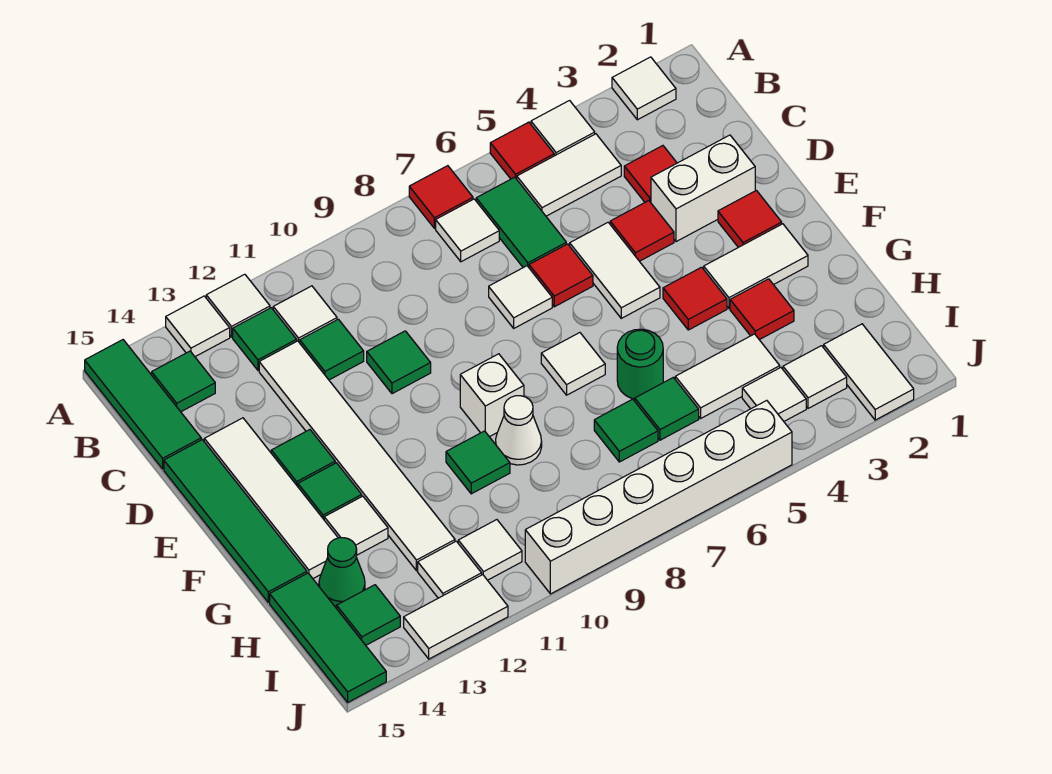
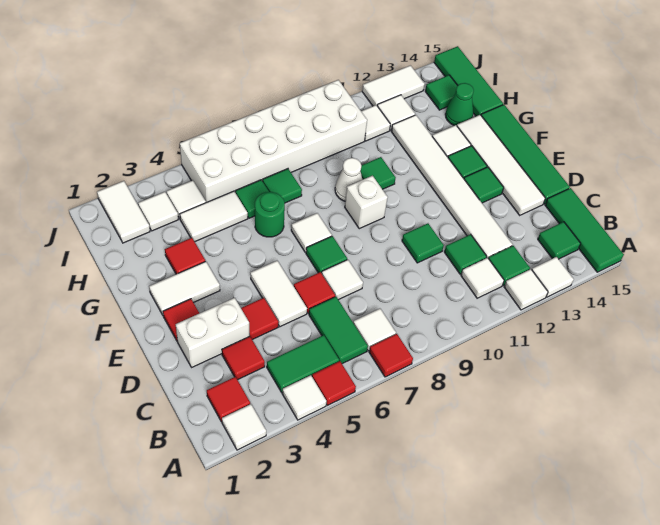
white 1x2 tile [517,134,621,216] -> green 1x2 tile [267,335,339,393]
none -> green 1x1 tile [306,236,347,273]
red 1x1 tile [663,267,727,330] -> red 1x1 tile moved to [207,377,250,422]
white 1x6 brick [525,400,792,594] -> white 2x6 brick [180,80,367,203]

